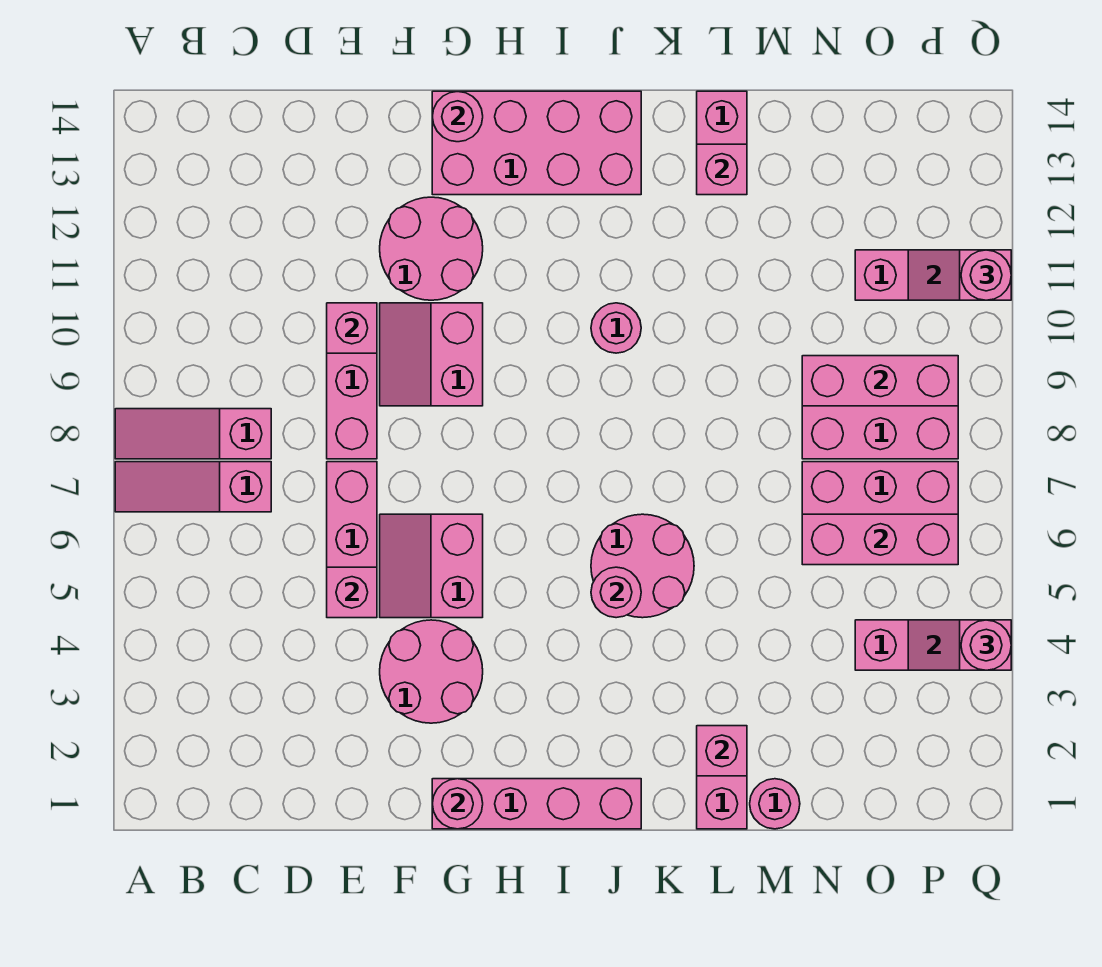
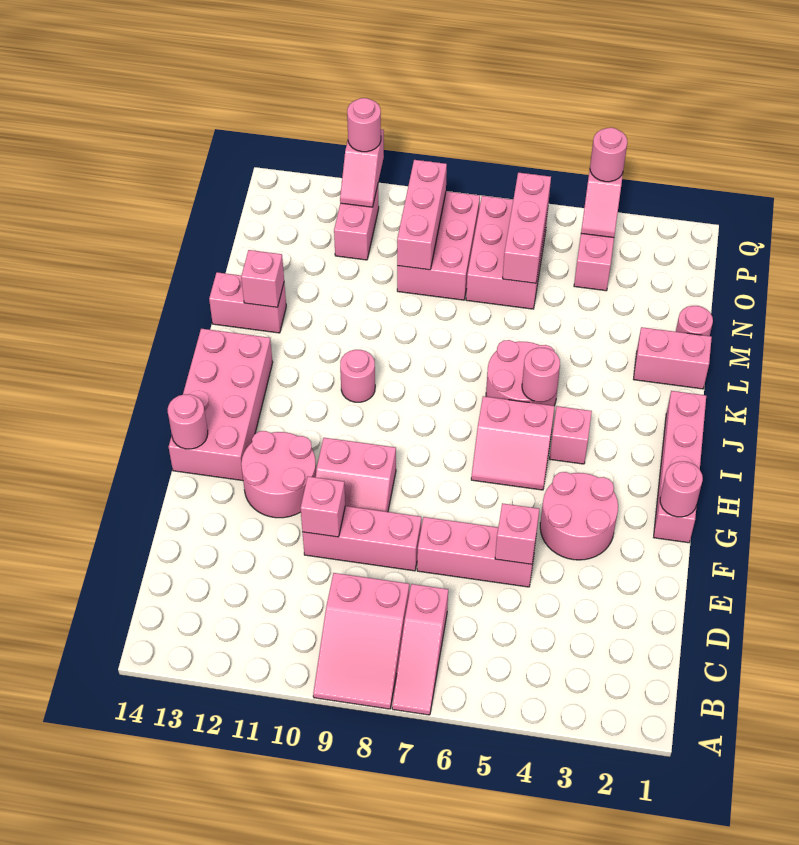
pink 1x3 slope [115,409,271,459] -> pink 2x3 slope [313,573,409,709]
pink 2x2 slope [380,514,483,618] -> pink 2x2 slope moved to [471,396,555,490]
pink 1x1 brick [697,726,747,776] -> pink 1x1 brick moved to [550,406,592,464]

